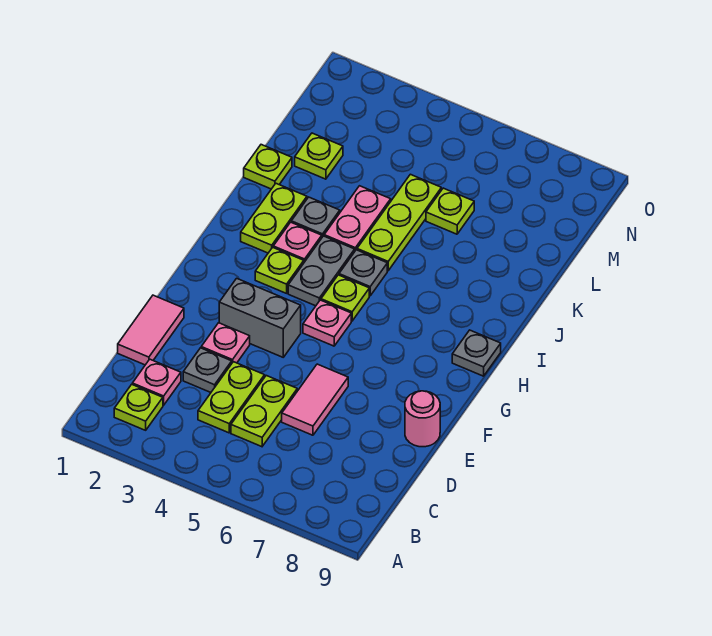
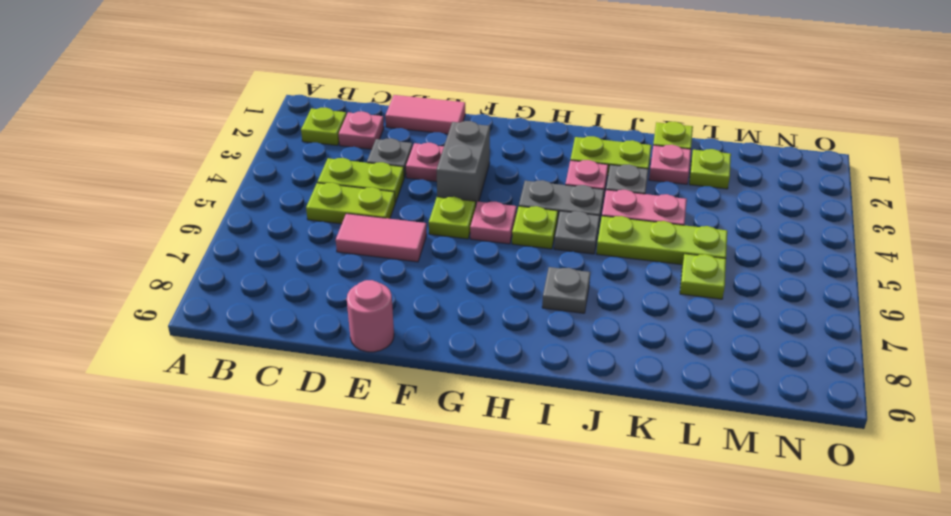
lime 1x1 plate [255,247,304,293] -> lime 1x1 plate moved to [429,197,476,239]
grey 1x1 plate [452,330,501,376] -> grey 1x1 plate moved to [542,267,590,313]
none -> pink 1x1 plate [649,145,691,184]

